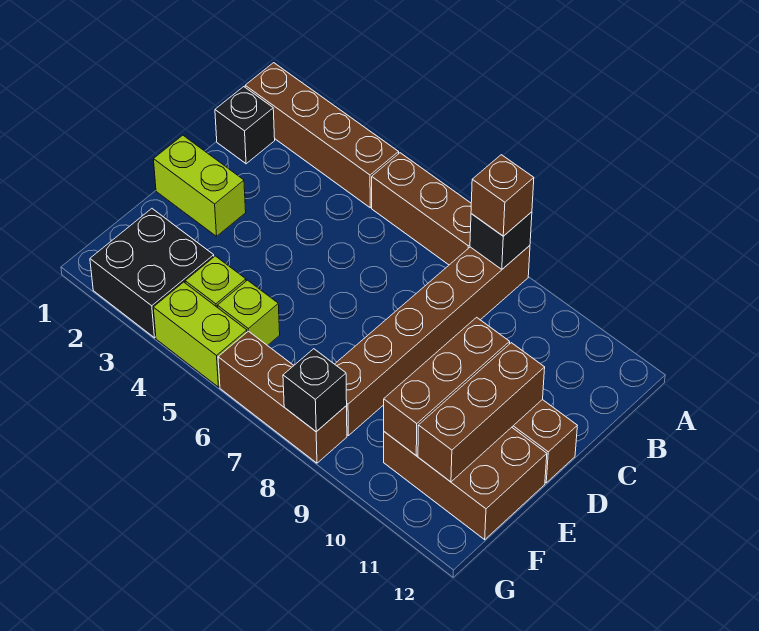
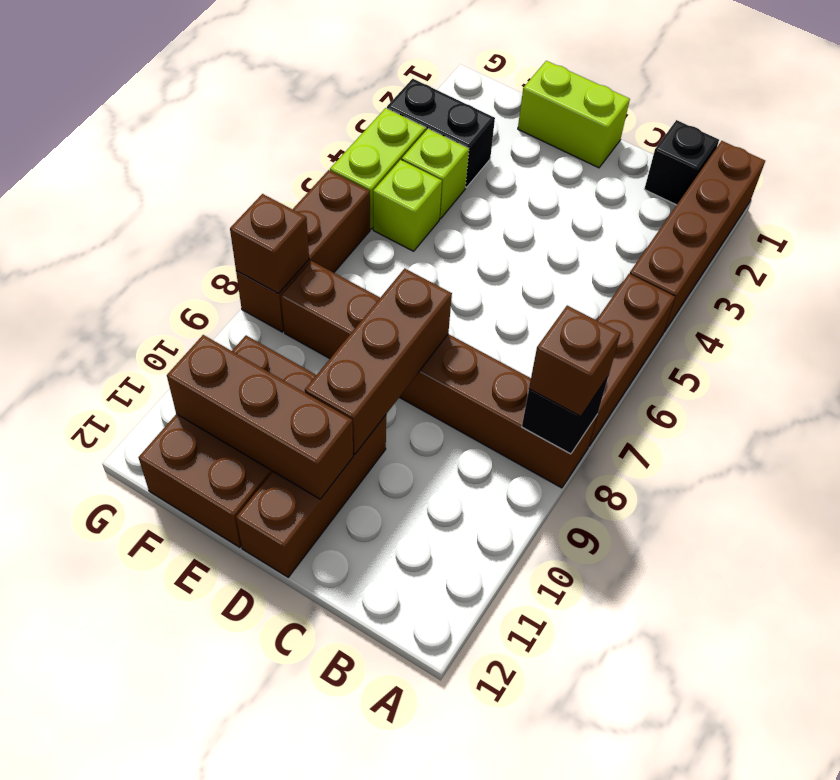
lime 1x2 brick [154,135,246,236] -> lime 1x2 brick turned to [518,61,630,168]
brown 1x3 brick [384,317,510,455] -> brown 1x3 brick turned to [305,269,452,455]
black 2x2 brick [90,209,214,338] -> black 1x2 brick [387,79,495,188]
black 1x1 brick [283,349,347,432] -> brown 1x1 brick [230,194,309,294]

